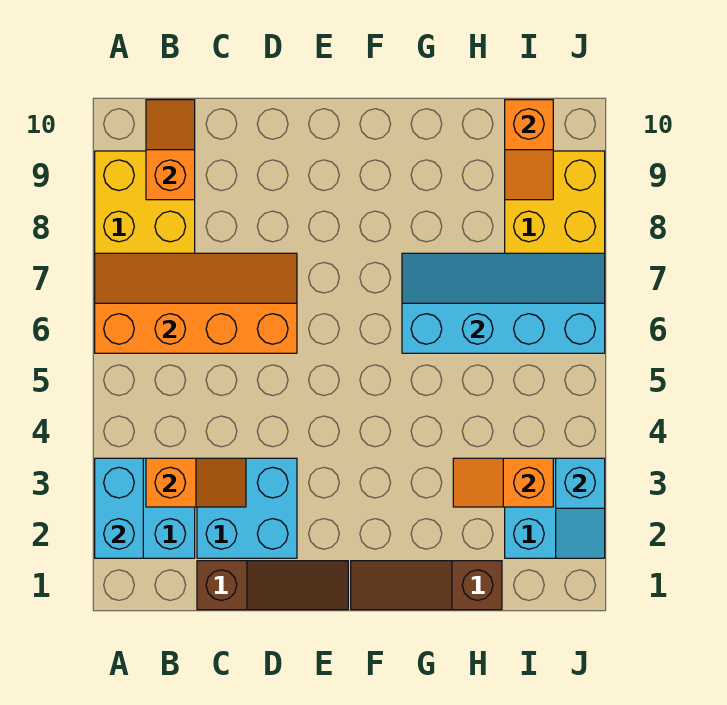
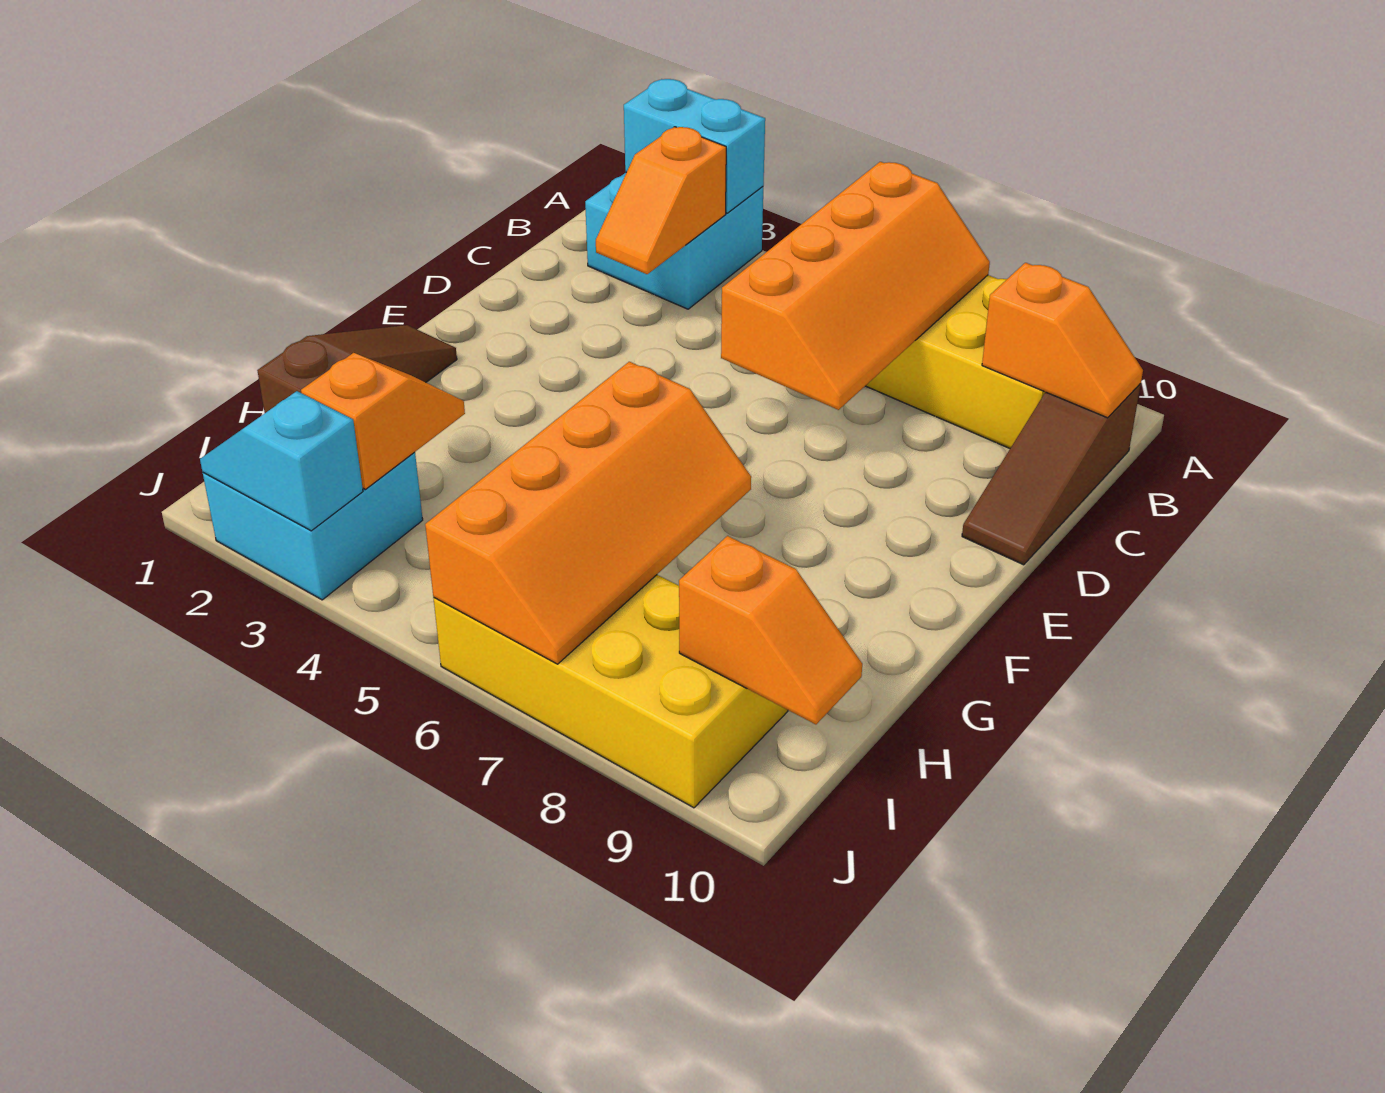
brown 1x3 slope [197,561,348,610] -> brown 1x3 slope moved to [962,384,1141,565]
cyan 2x2 brick [197,458,297,558] -> none
cyan 2x4 slope [402,253,605,353] -> orange 2x4 slope [425,362,751,664]
orange 1x2 slope [505,100,553,200] -> orange 1x2 slope turned to [679,536,862,724]

